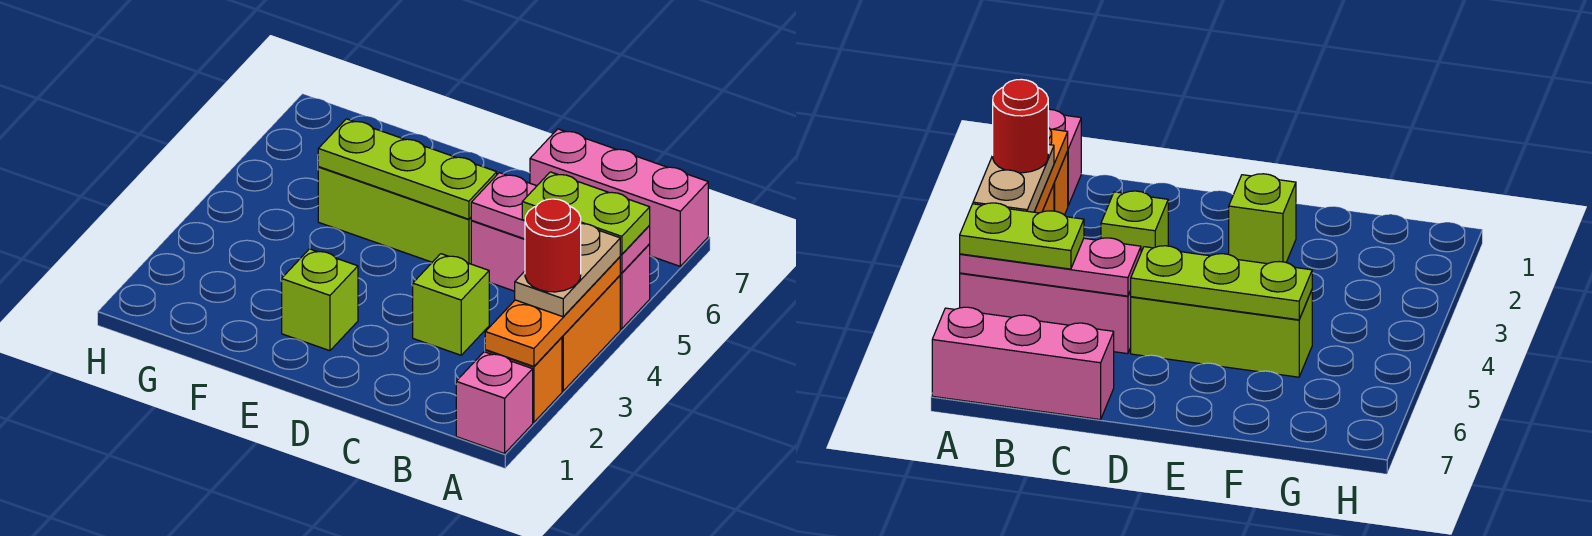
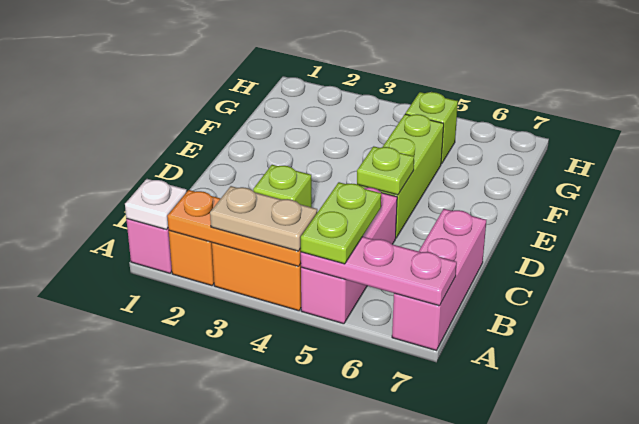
none -> white 1x1 plate [125,179,187,230]
red 1x1 round brick [525,199,581,292] -> none
pink 1x3 plate [471,173,650,273] -> pink 1x3 plate turned to [301,237,457,306]
lime 1x3 plate [318,119,497,219] -> lime 1x1 plate [357,146,414,195]
lime 1x1 brick [282,249,358,351] -> lime 1x1 brick moved to [405,92,458,164]

